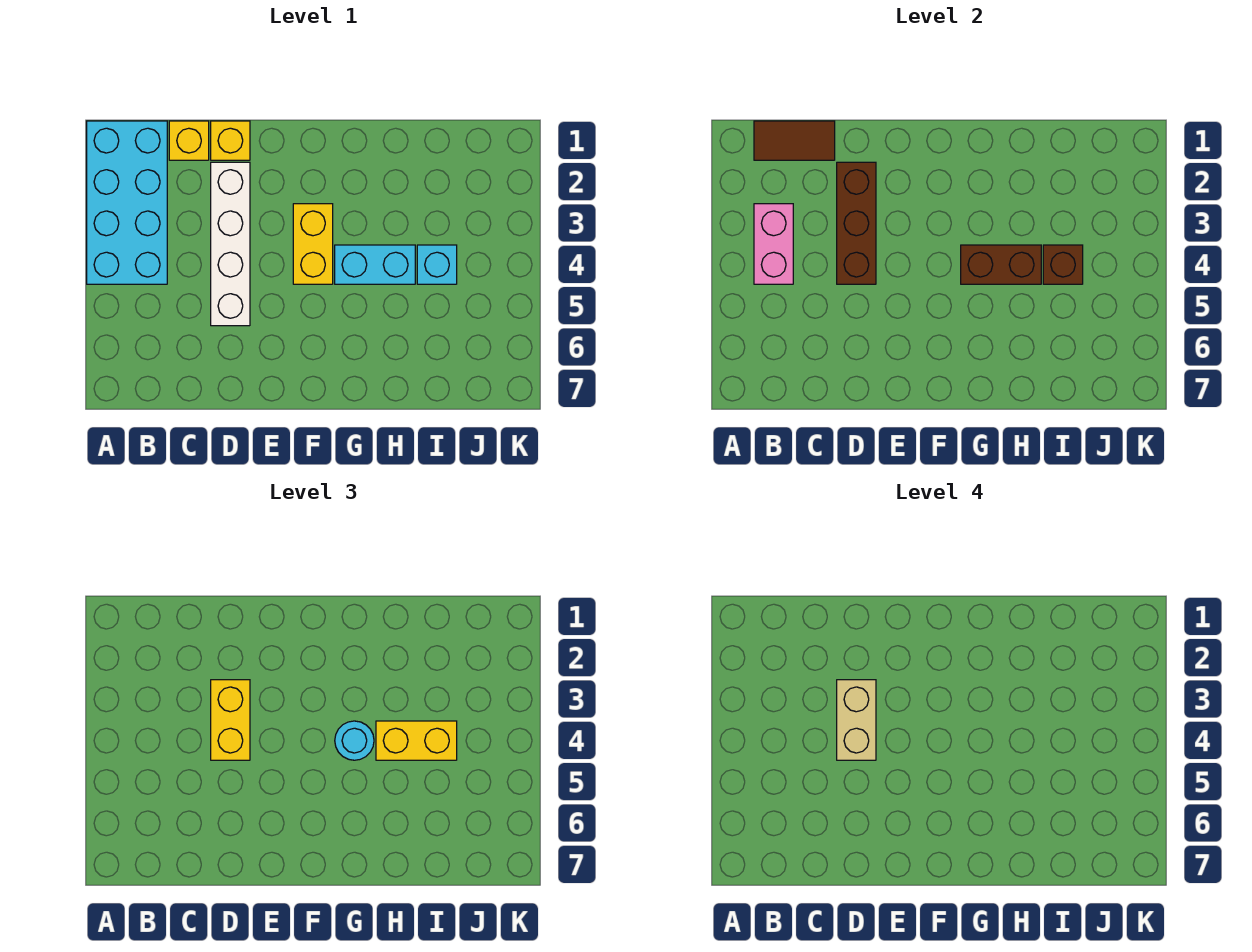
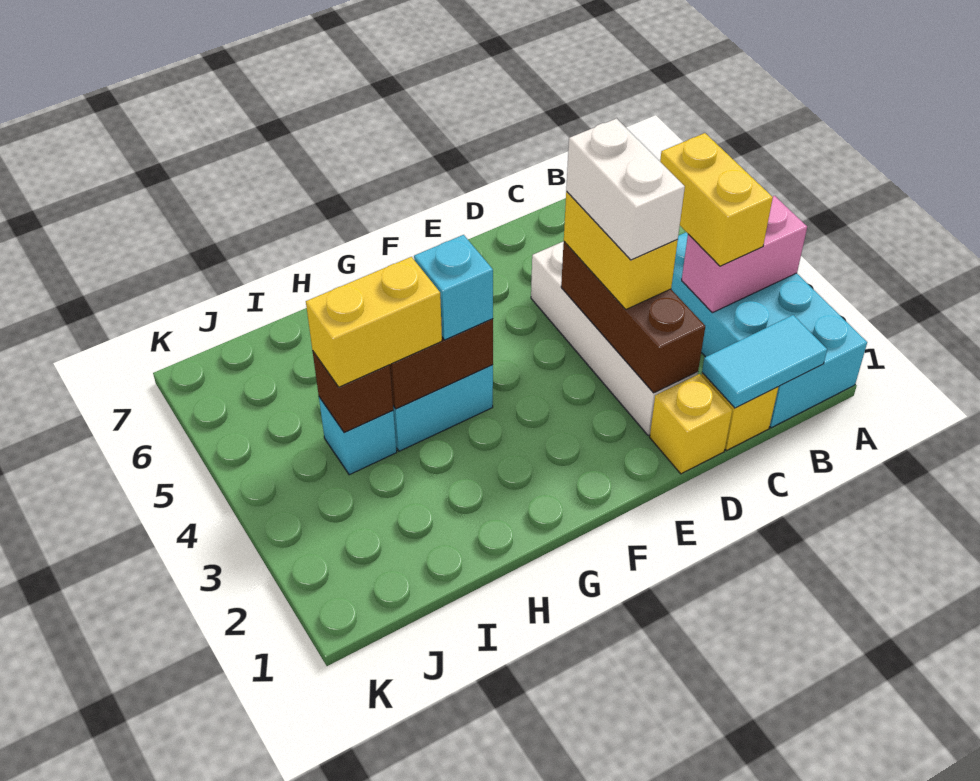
brown 1x2 tile [754,121,835,160] -> cyan 1x2 tile [702,315,827,408]
pink 1x2 brick [754,204,793,284] -> pink 1x2 brick turned to [682,196,807,313]
tan 1x2 brick [837,680,876,760] -> white 1x2 brick [566,119,685,260]
yellow 1x2 brick [293,204,333,284] -> yellow 1x2 brick moved to [660,133,773,266]
cyan 1x1 round brick [335,721,374,760] -> cyan 1x1 brick [414,235,493,340]

